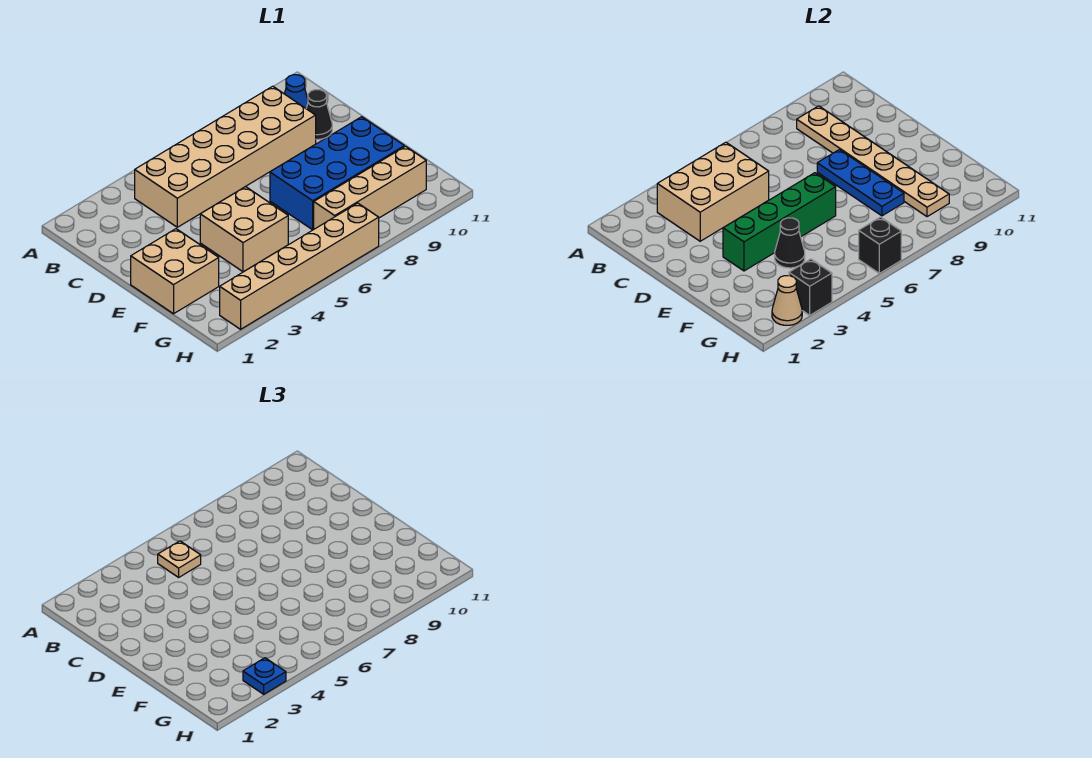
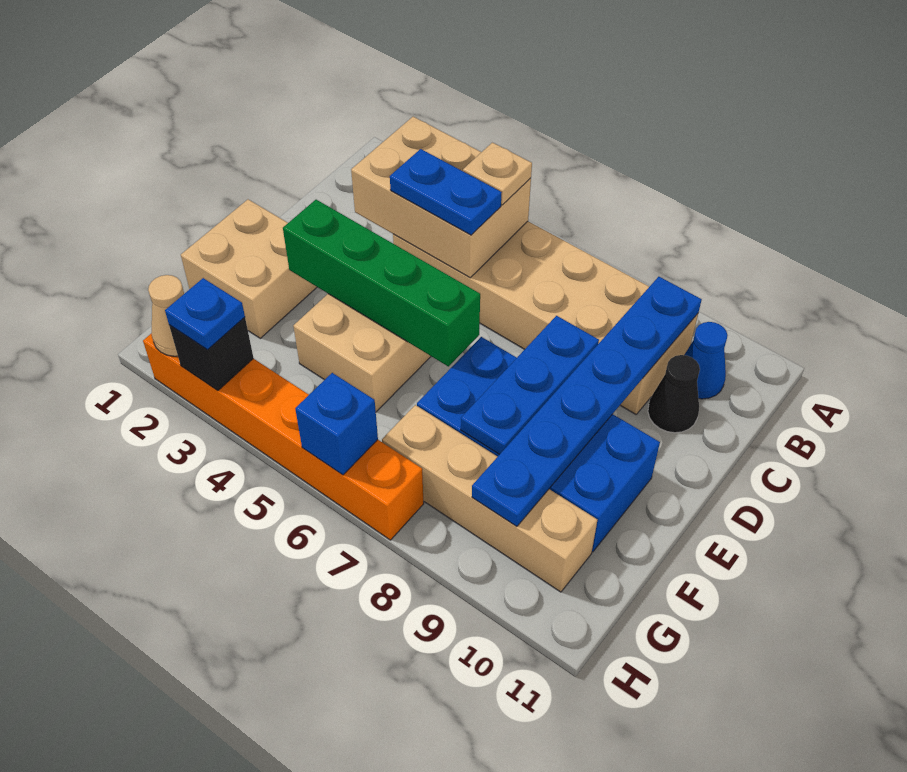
tan 1x6 plate [797,106,949,217] -> blue 1x6 plate [472,277,702,527]
none -> blue 1x2 plate [390,149,502,235]
black 1x1 cone [775,218,805,268] -> none
tan 1x6 brick [220,203,379,329] -> orange 1x6 brick [143,333,424,540]
black 1x1 brick [859,217,901,273] -> blue 1x1 brick [295,373,378,475]

